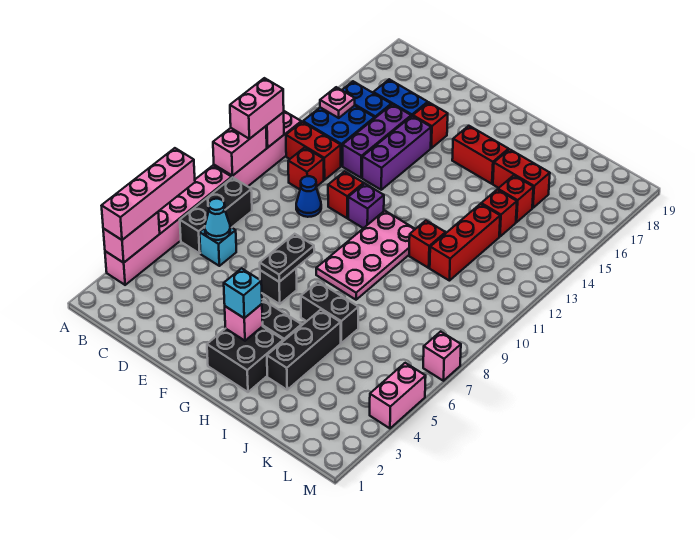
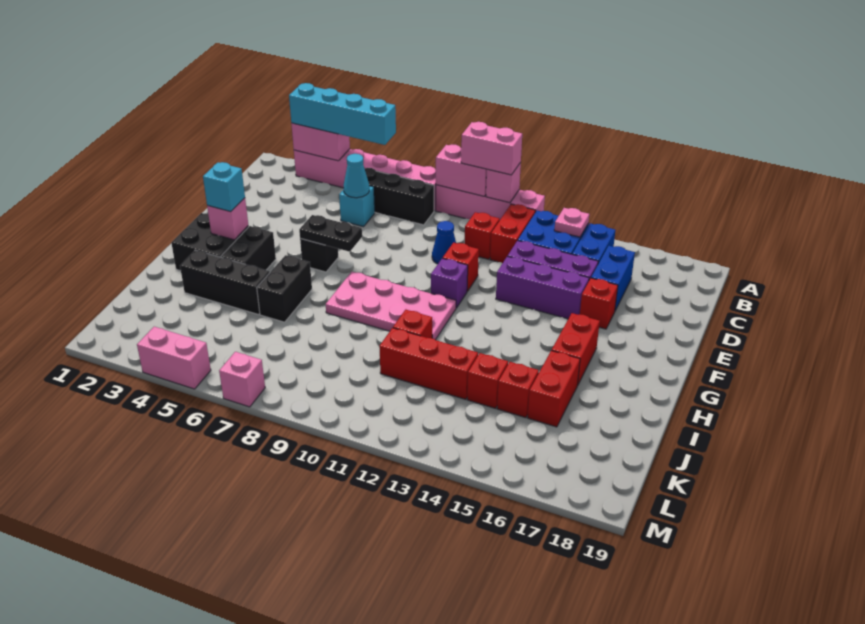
pink 1x4 brick [102,148,195,240] -> cyan 1x4 brick [289,83,396,145]

